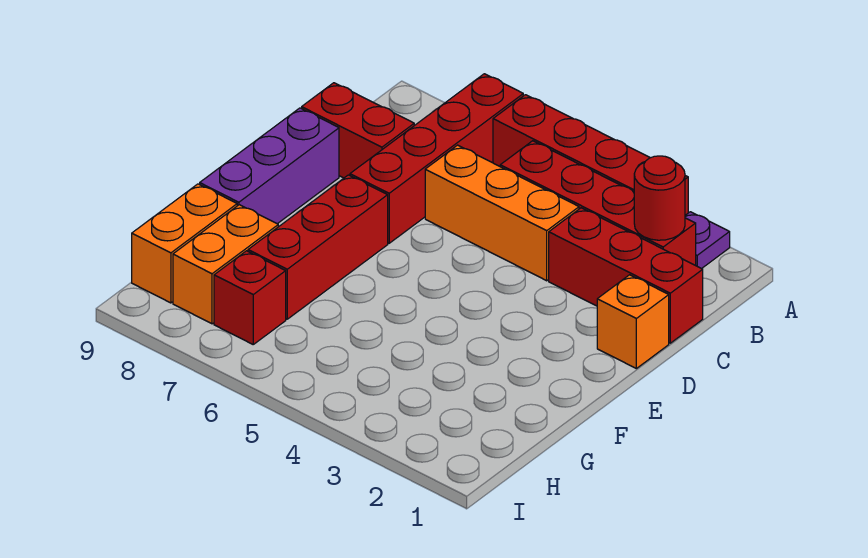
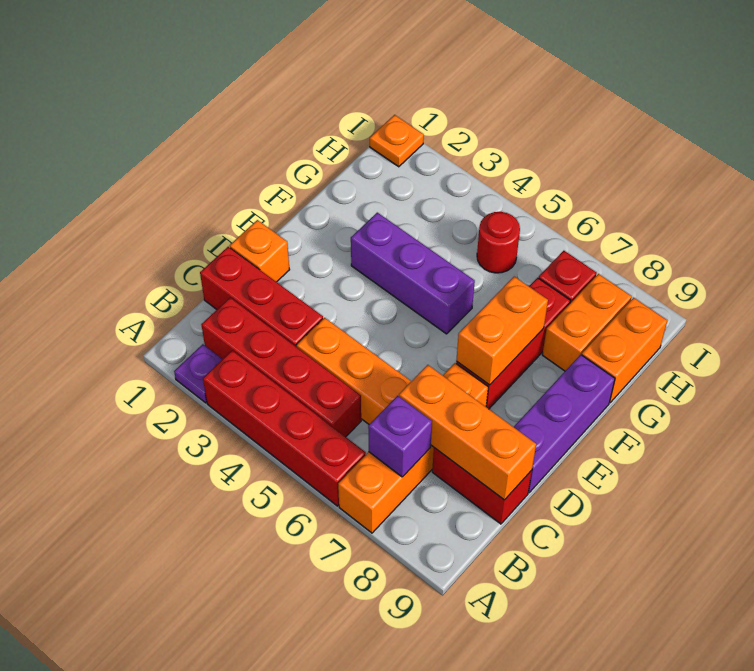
red 1x4 brick [350,74,523,243] -> orange 1x4 brick [338,363,488,533]
red 1x1 round brick [634,156,685,240] -> red 1x1 round brick moved to [477,212,520,273]
none -> purple 1x1 brick [368,396,432,477]
none -> orange 1x3 brick [399,365,536,500]
none -> orange 1x2 brick [456,277,548,385]
none -> purple 1x3 brick [351,213,475,334]
none -> orange 1x1 plate [370,115,424,167]

